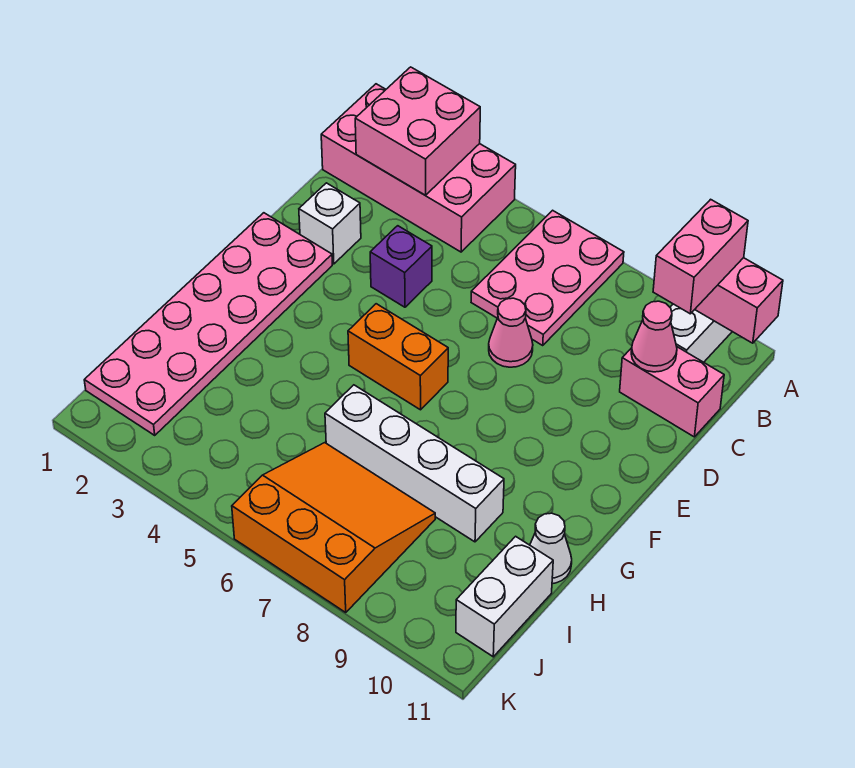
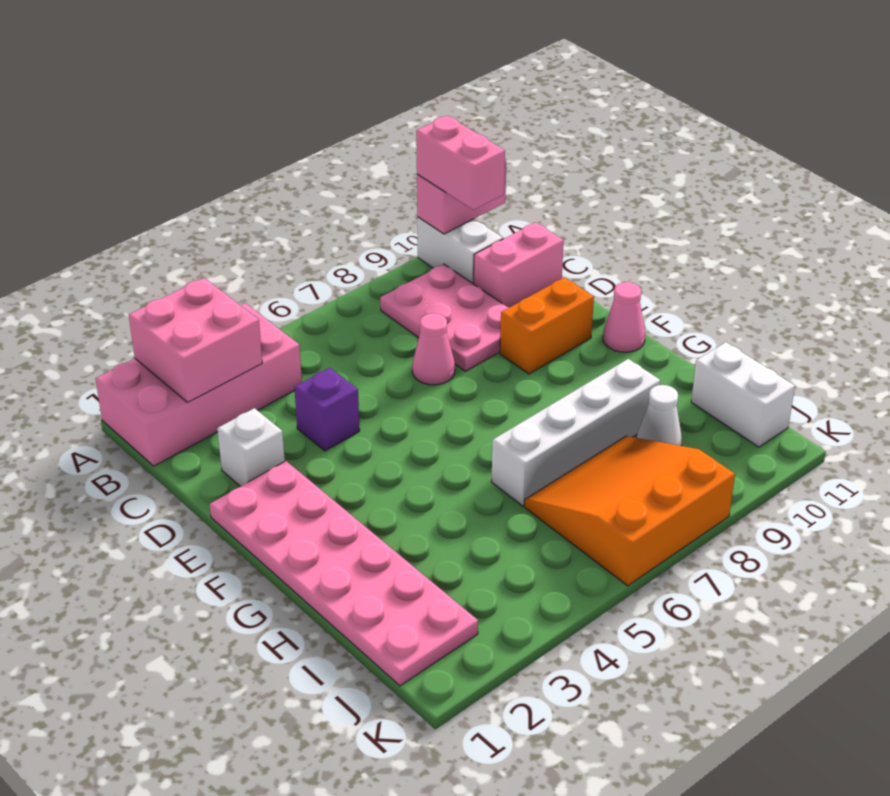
pink 2x3 plate [471,210,624,345] -> pink 2x3 plate moved to [380,264,509,371]
pink 1x1 cone [631,301,677,372] -> pink 1x1 cone moved to [603,282,645,352]
orange 1x2 brick [348,304,448,410] -> orange 1x2 brick moved to [500,277,594,374]
white 1x1 cone [530,513,572,584] -> white 1x1 cone moved to [637,385,682,446]

